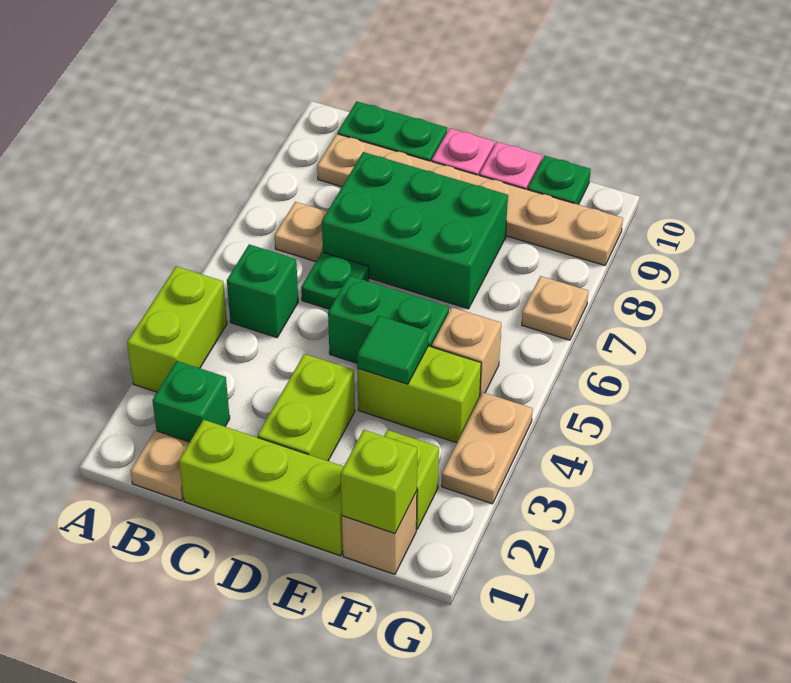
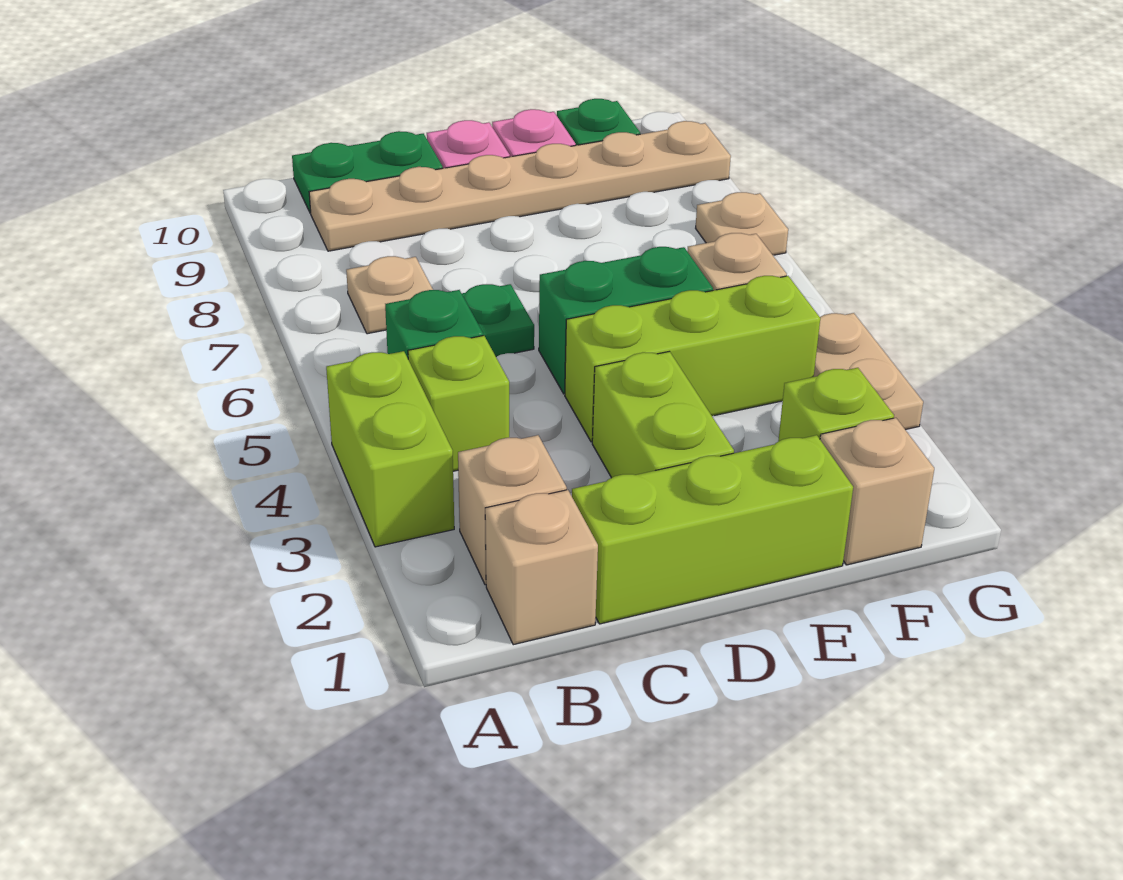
tan 1x1 plate [130,431,190,501] -> tan 1x1 brick [485,490,598,645]
green 1x1 brick [152,361,230,442] -> tan 1x1 brick [458,435,567,585]
green 2x3 brick [322,152,508,309] -> none
lime 1x2 brick [358,346,481,443] -> lime 1x3 brick [565,276,820,442]
green 1x1 tile [357,316,429,384] -> none
lime 1x1 brick [341,430,417,534] -> lime 1x1 brick moved to [408,336,509,471]

